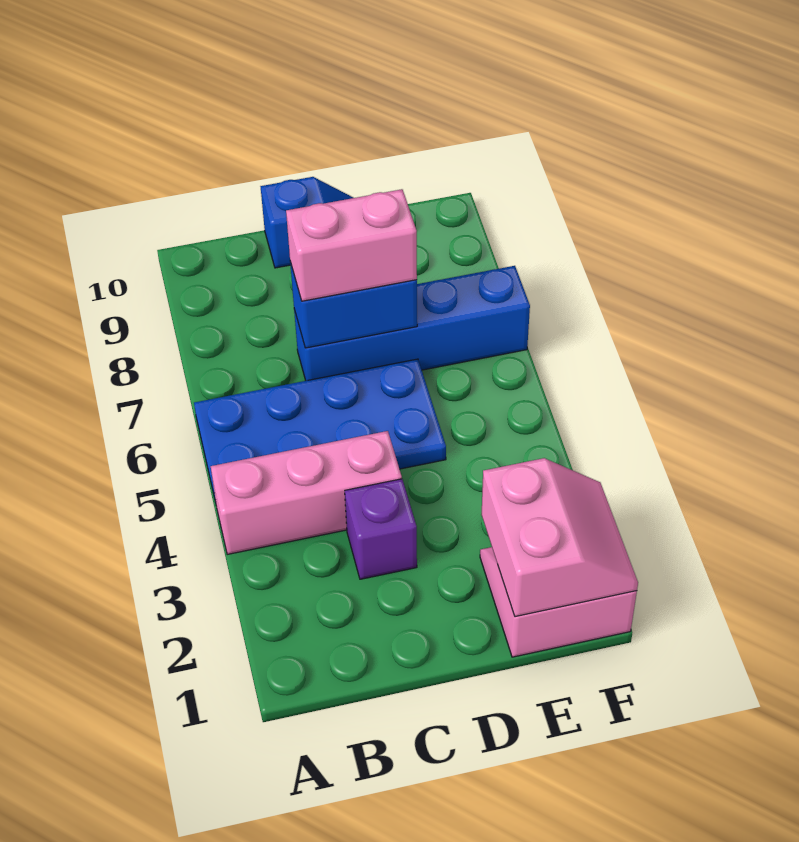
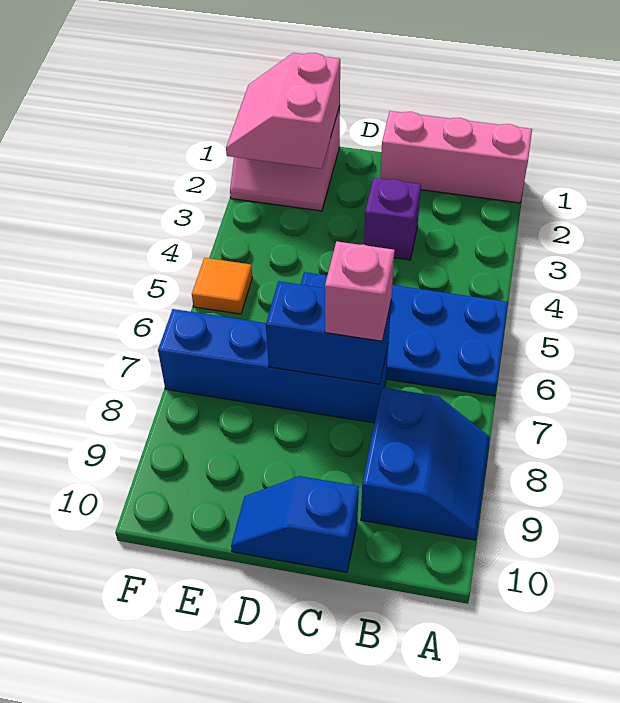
pink 1x3 brick [211,431,402,554] -> pink 1x3 brick moved to [380,111,532,203]
none -> blue 2x2 slope [361,387,490,540]
pink 1x2 brick [286,189,417,301] -> pink 1x1 brick [325,241,395,341]
none -> orange 1x1 tile [192,258,252,314]

